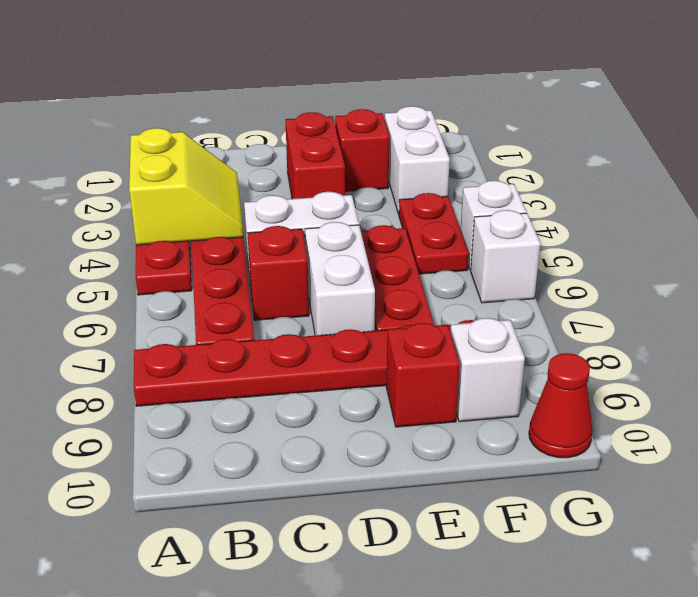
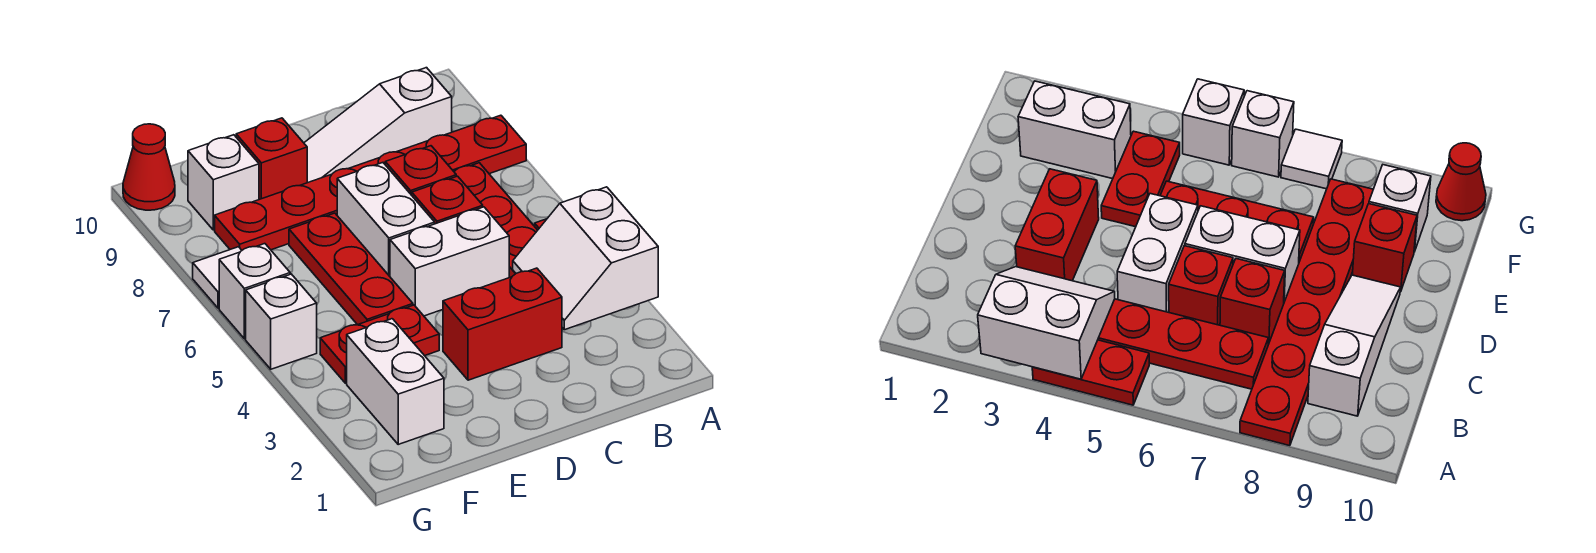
yellow 2x2 slope [129,128,243,245] -> white 2x2 slope [513,187,658,330]
none -> white 1x3 slope [304,68,452,183]
red 1x2 brick [285,112,345,199] -> red 1x2 brick turned to [443,268,562,380]
red 1x1 brick [335,109,390,191] -> red 1x1 brick moved to [385,146,456,195]
red 1x2 plate [399,193,469,274] -> red 1x2 plate turned to [320,305,439,383]
none -> white 1x1 tile [193,247,242,308]

